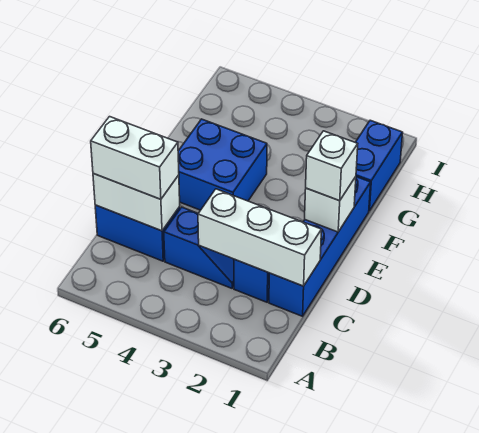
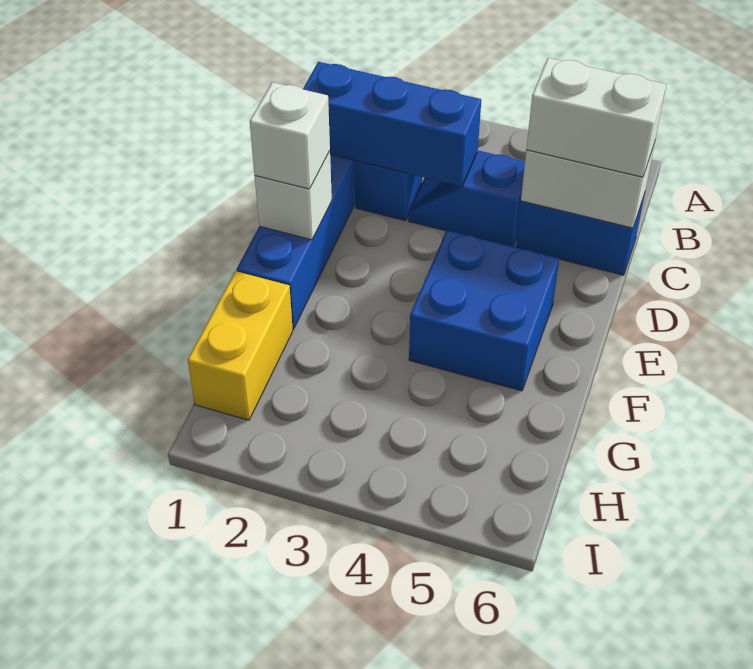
white 1x3 brick [198,189,322,286] -> blue 1x3 brick [303,62,481,186]
blue 1x2 brick [355,120,403,211] -> yellow 1x2 brick [188,271,293,420]

